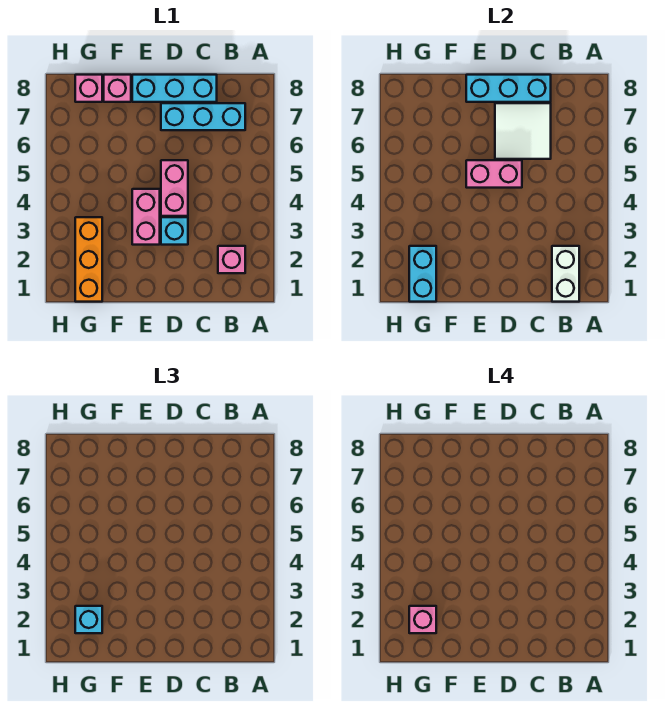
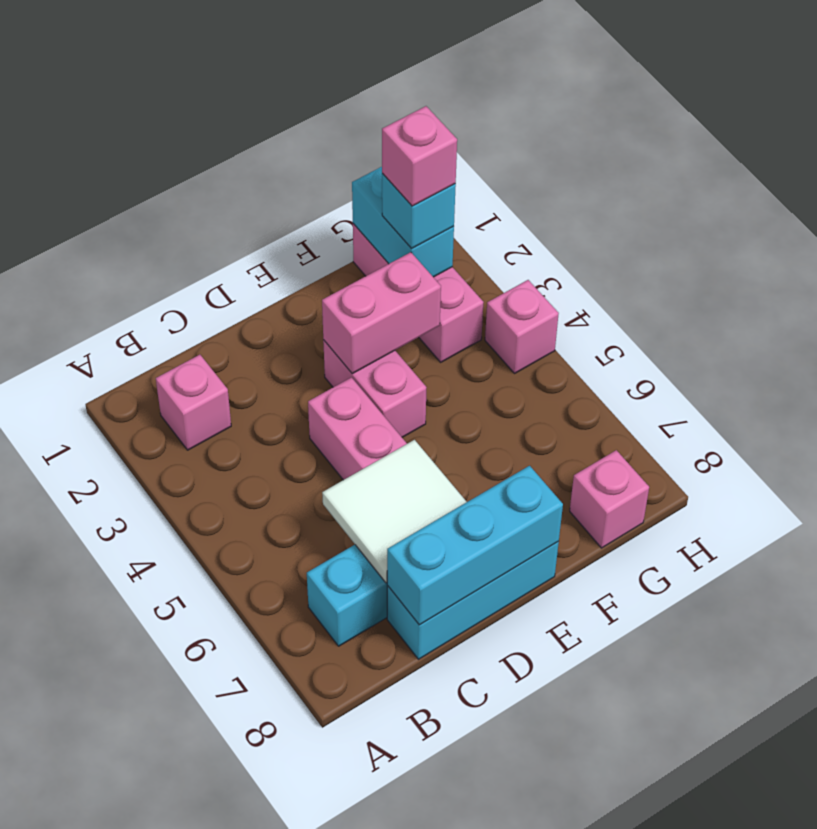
white 1x2 brick [552,246,579,302] -> none
cyan 1x1 brick [161,217,188,245] -> none
pink 1x2 brick [466,160,522,188] -> pink 1x2 brick moved to [322,252,441,374]
pink 1x1 brick [104,75,131,102] -> pink 1x1 brick moved to [485,280,559,373]
orange 1x3 brick [75,217,102,302] -> pink 1x3 brick [353,224,484,362]

